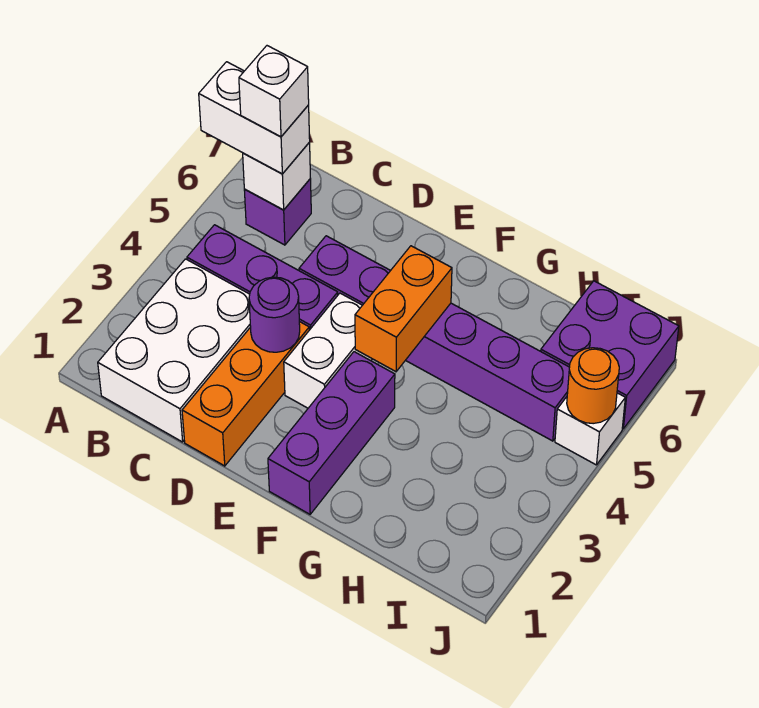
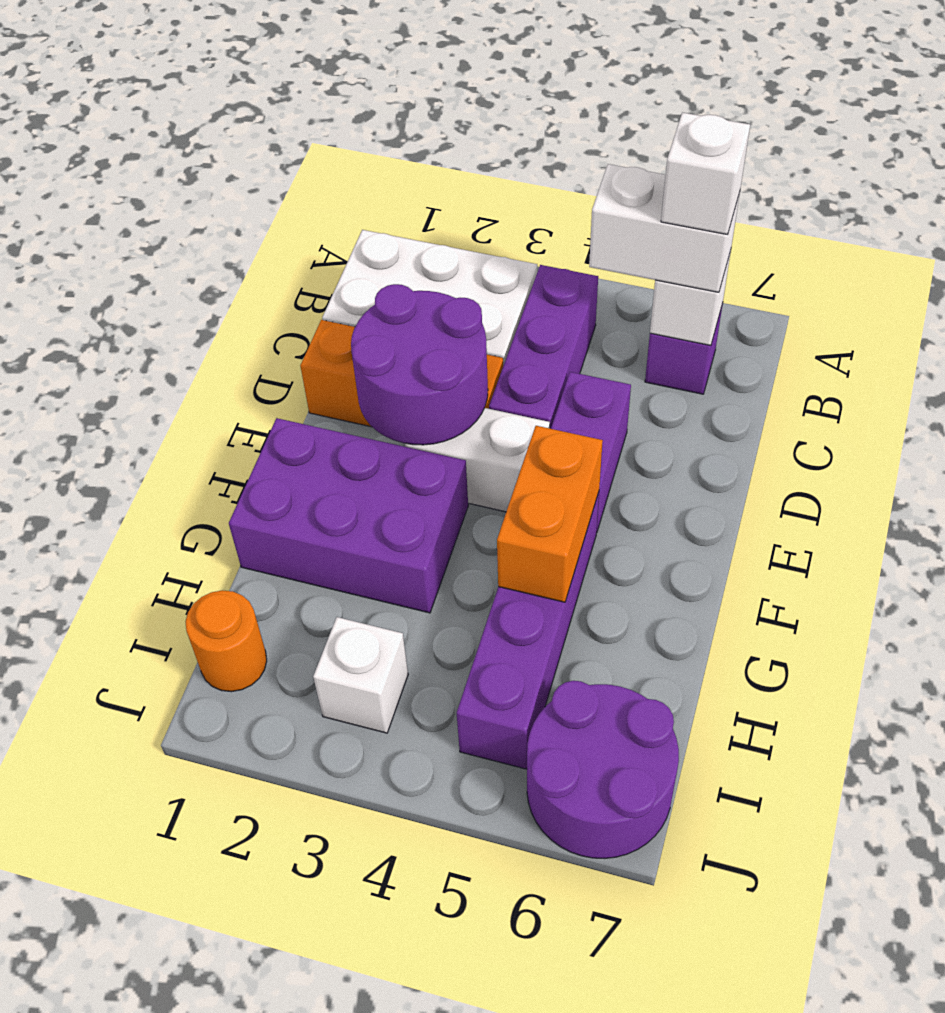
white 1x2 brick [199,62,310,174] -> white 1x2 brick turned to [589,164,740,292]
purple 1x1 round brick [249,277,300,352] -> purple 2x2 round brick [351,284,488,445]
purple 1x3 brick [268,352,395,514] -> purple 2x3 brick [229,418,468,613]
orange 1x2 brick [355,246,452,372] -> orange 1x2 brick turned to [497,426,603,602]
purple 2x2 brick [541,281,679,429] -> purple 2x2 round brick [527,681,679,858]
white 1x1 brick [555,393,625,465] -> white 1x1 brick moved to [313,617,408,733]
orange 1x1 round brick [567,348,619,424] -> orange 1x1 round brick moved to [186,590,267,692]

